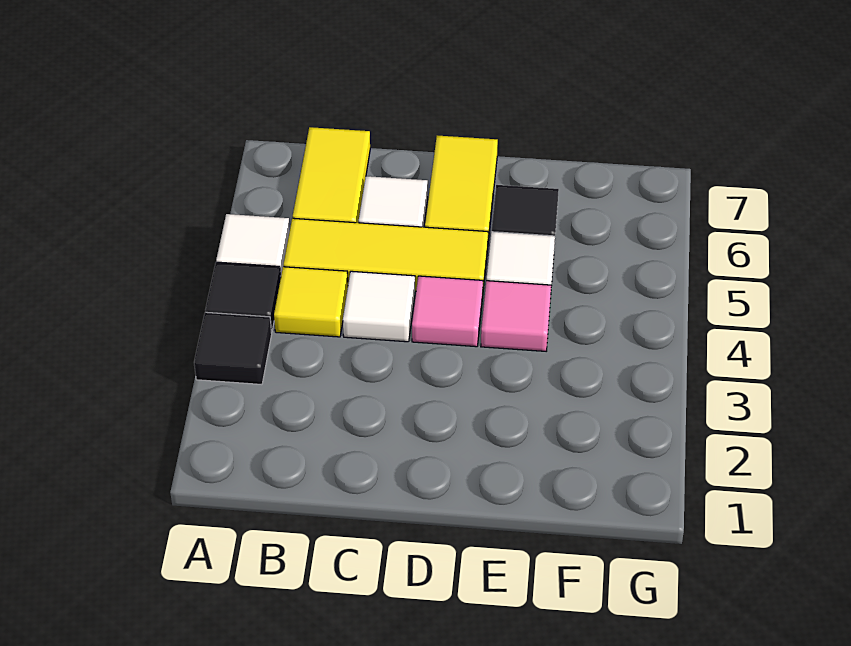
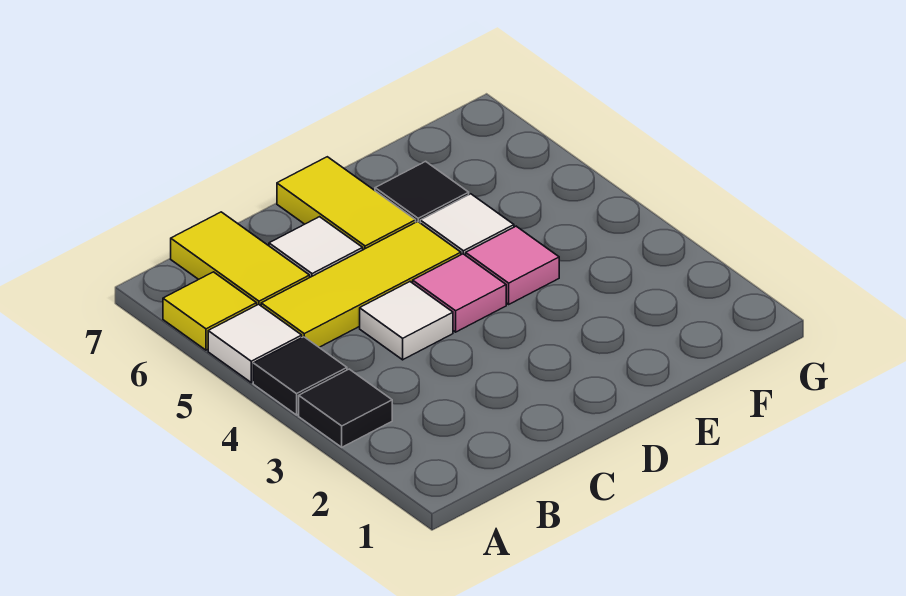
yellow 1x1 tile [274,267,348,337] -> yellow 1x1 tile moved to [163,272,257,350]

